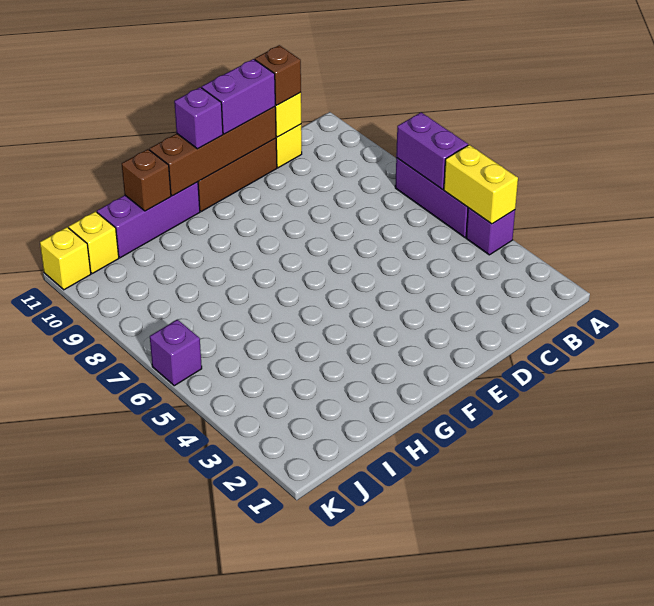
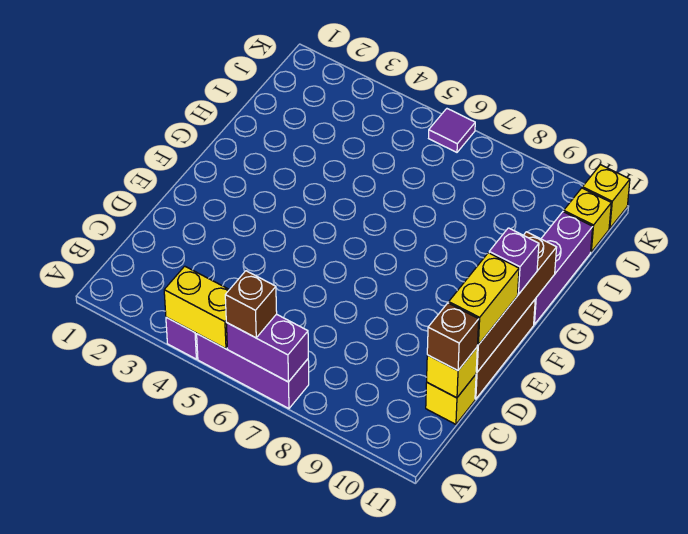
purple 1x2 brick [202,59,275,134] -> yellow 1x2 brick [449,253,519,345]
brown 1x1 brick [122,149,171,211] -> brown 1x1 brick moved to [225,271,277,338]
purple 1x1 brick [150,319,202,386] -> purple 1x1 tile [429,109,475,152]

